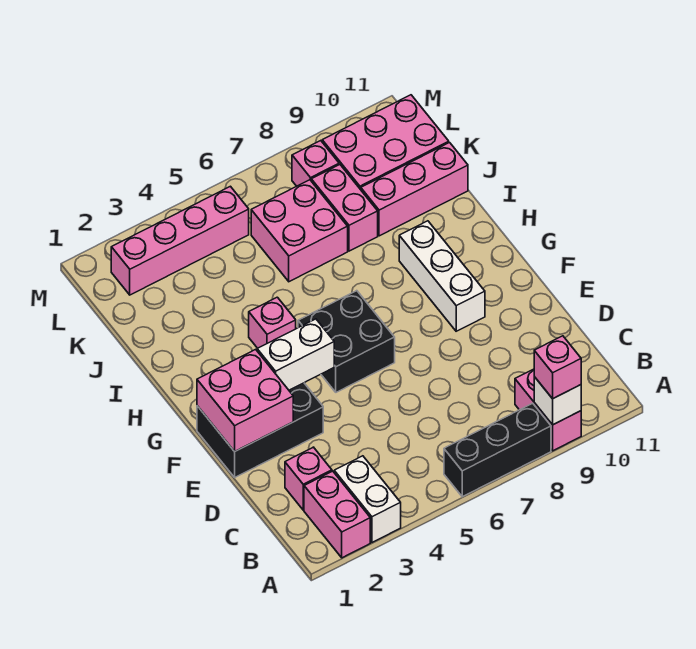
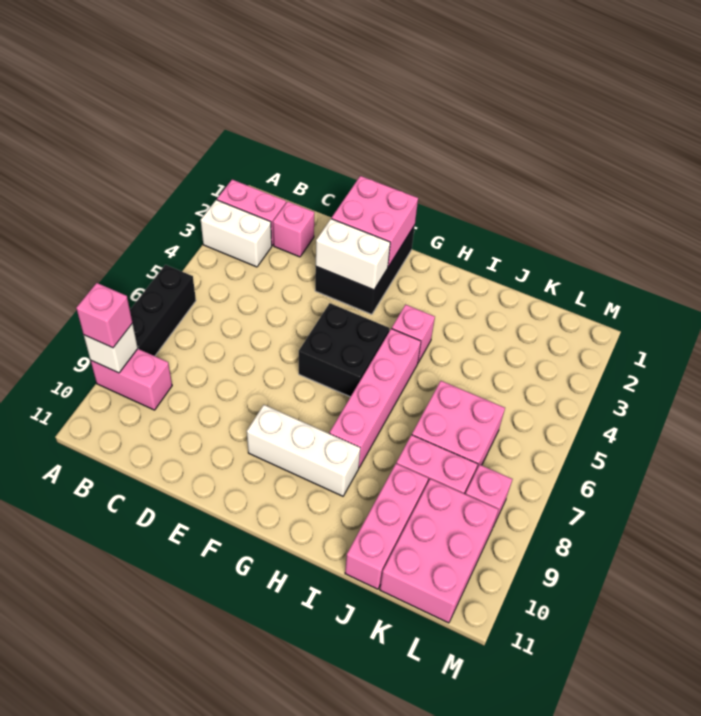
white 1x2 brick [257,319,334,390] -> white 1x2 brick turned to [316,219,390,290]
pink 1x4 brick [111,186,249,295] -> pink 1x4 brick moved to [330,329,421,467]

